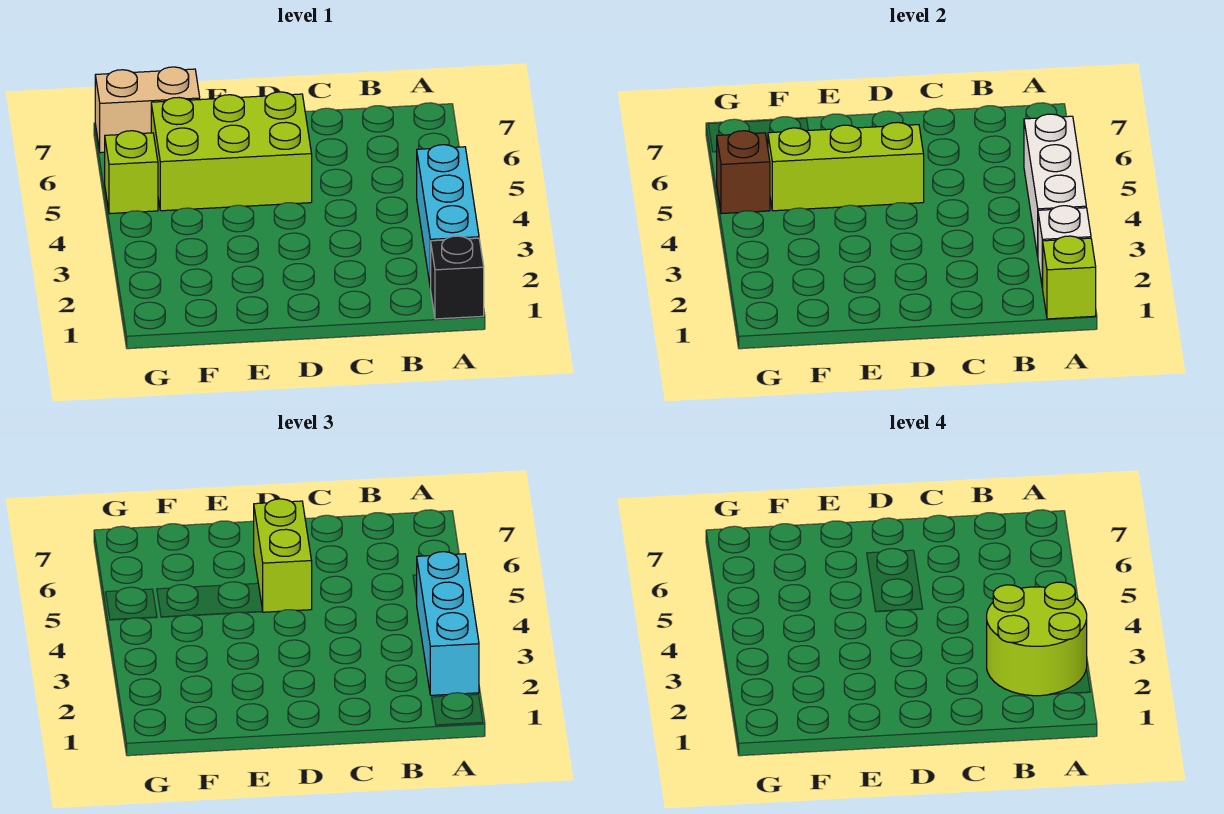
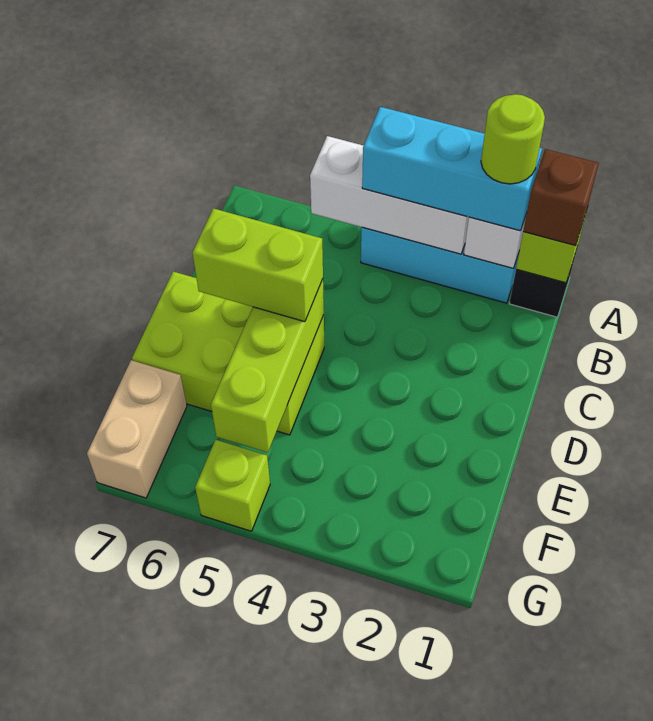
lime 2x2 round brick [987,582,1087,696] -> lime 1x1 round brick [481,94,545,184]
lime 2x3 brick [151,92,312,211] -> lime 2x3 brick turned to [132,272,324,435]
brown 1x1 brick [717,131,770,214] -> brown 1x1 brick moved to [523,149,599,246]

